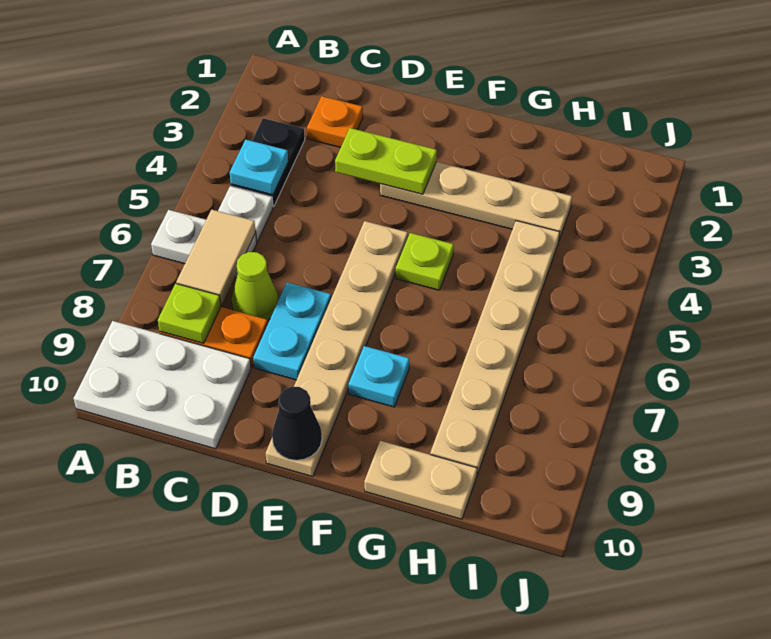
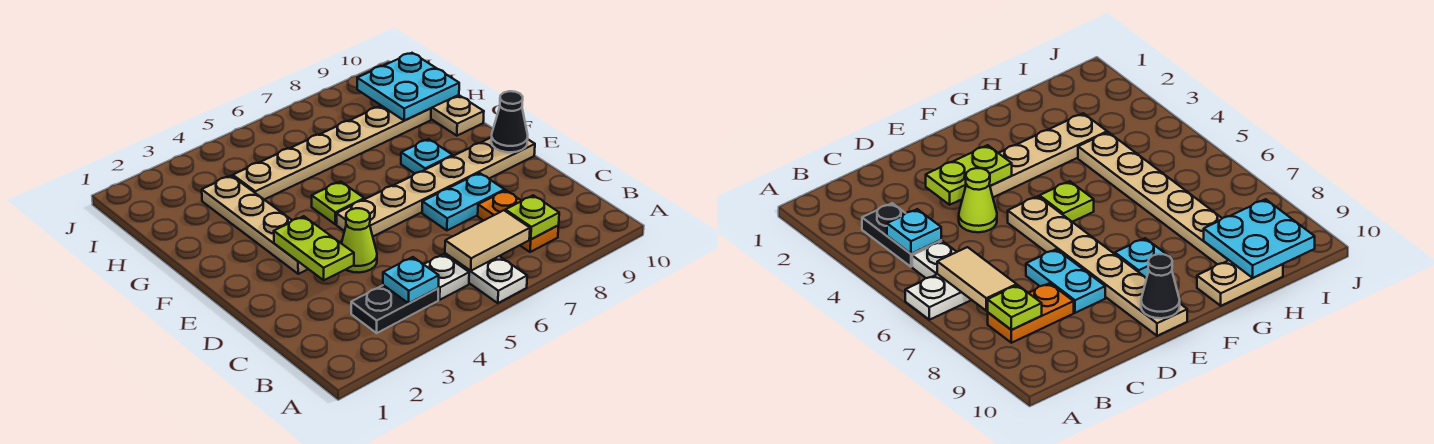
white 2x3 plate [74,321,251,449] -> none
orange 1x1 plate [307,96,363,147] -> none
lime 1x1 cone [232,252,278,320] -> lime 1x1 cone moved to [341,208,377,272]
none -> cyan 2x2 plate [357,53,459,121]

